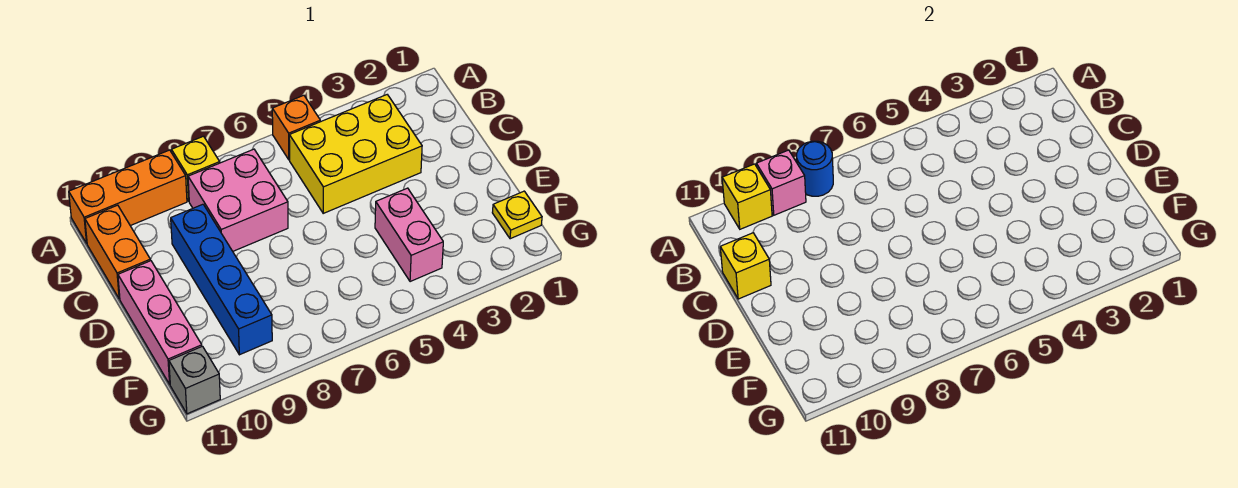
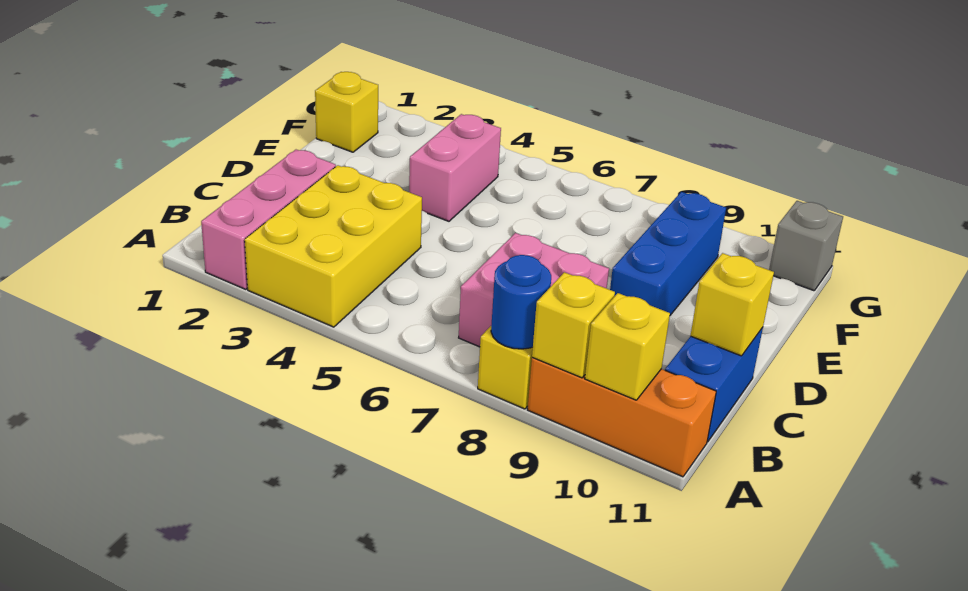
orange 1x1 brick [272,95,320,160] -> none
pink 1x1 brick [756,150,806,215] -> yellow 1x1 brick [532,272,615,378]
yellow 2x3 brick [289,95,422,213] -> yellow 2x3 brick turned to [245,165,422,327]
orange 1x2 brick [85,205,151,299] -> blue 1x2 brick [665,327,763,442]
blue 1x4 brick [171,204,272,355] -> blue 1x3 brick [610,192,726,315]
pink 1x3 brick [118,261,202,384] -> pink 1x3 brick moved to [201,150,336,289]
yellow 1x1 plate [492,191,542,239] -> yellow 1x1 brick [315,72,378,152]

